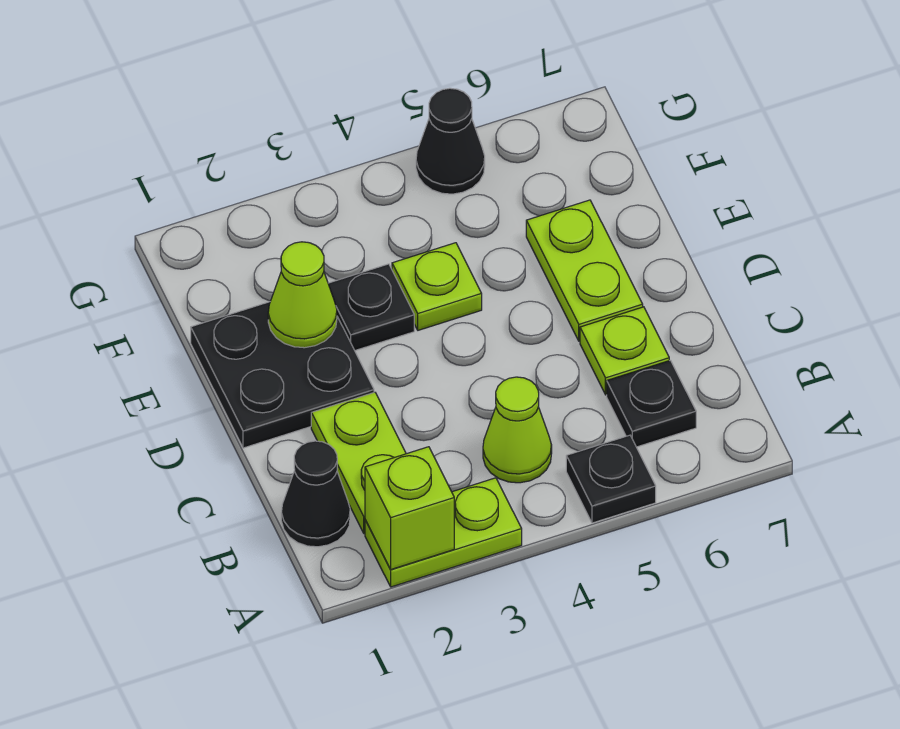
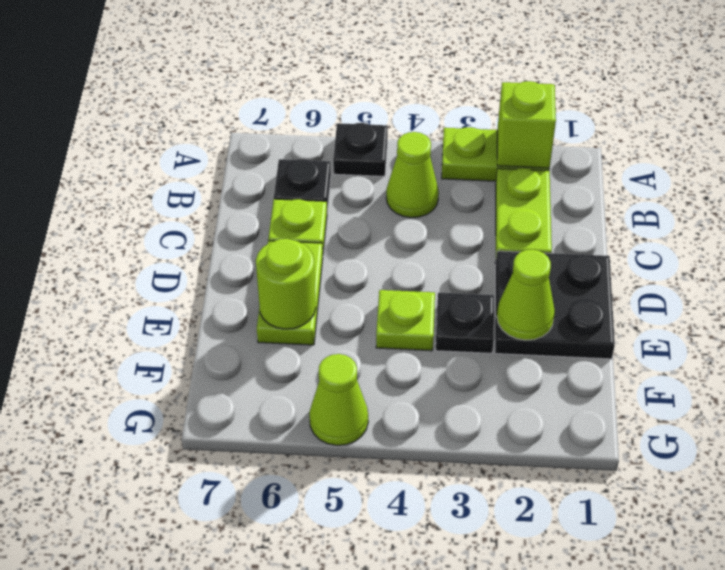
black 1x1 cone [281,441,350,547] -> none
none -> lime 1x1 round brick [256,239,316,329]
black 1x1 cone [416,88,485,194] -> lime 1x1 cone [309,354,368,445]

